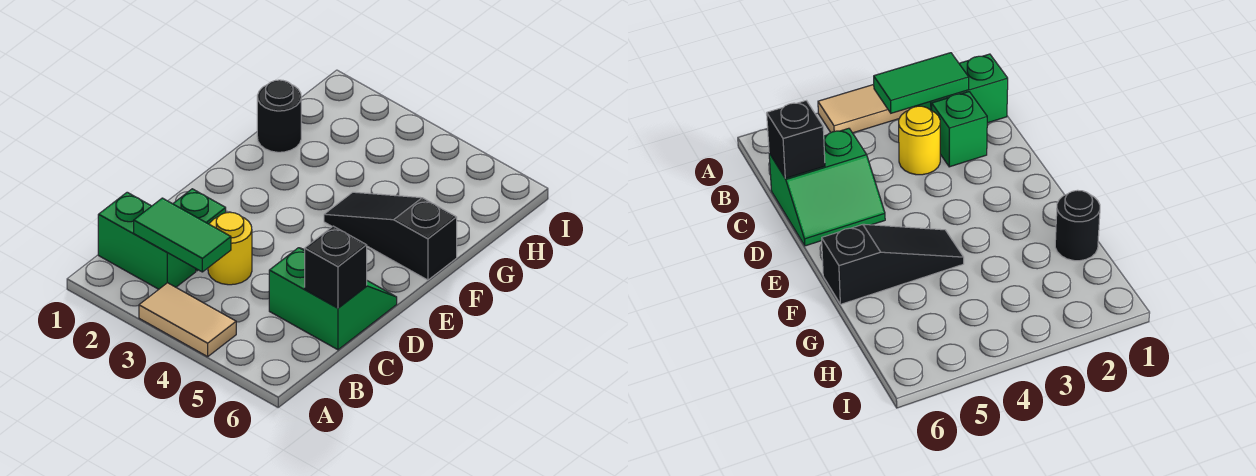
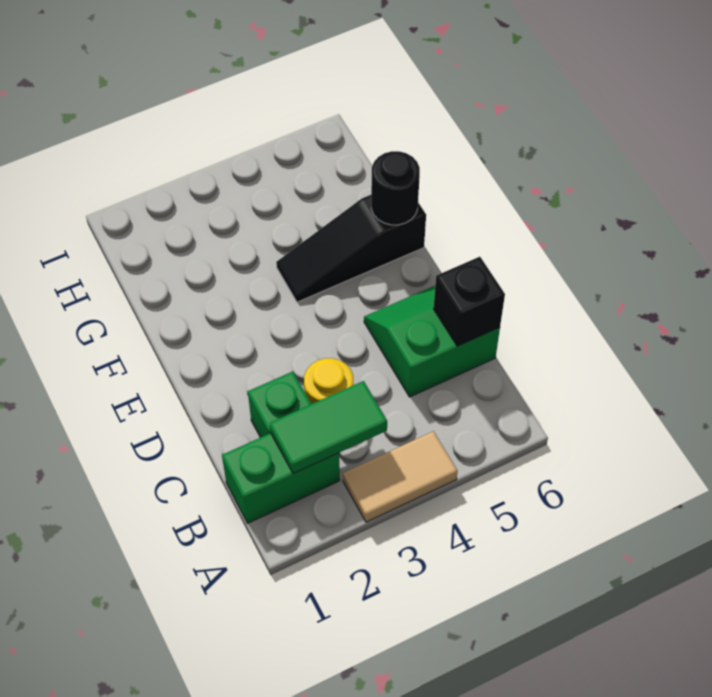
black 1x1 round brick [257,80,301,152] -> black 1x1 round brick moved to [371,151,420,225]

